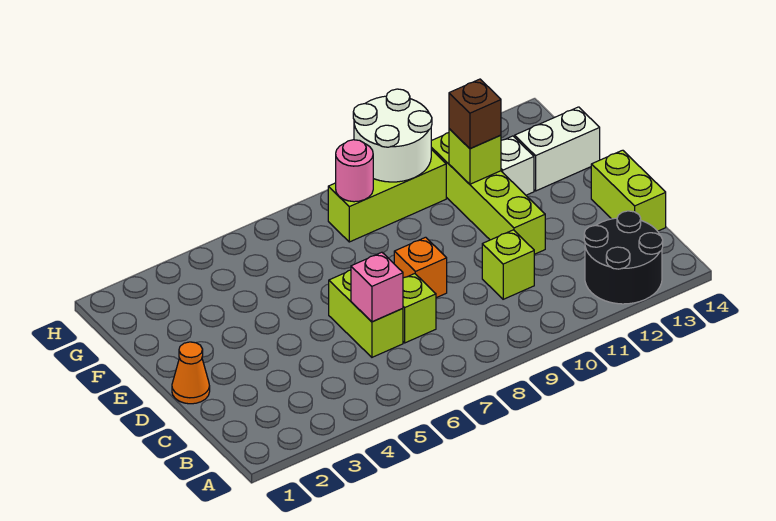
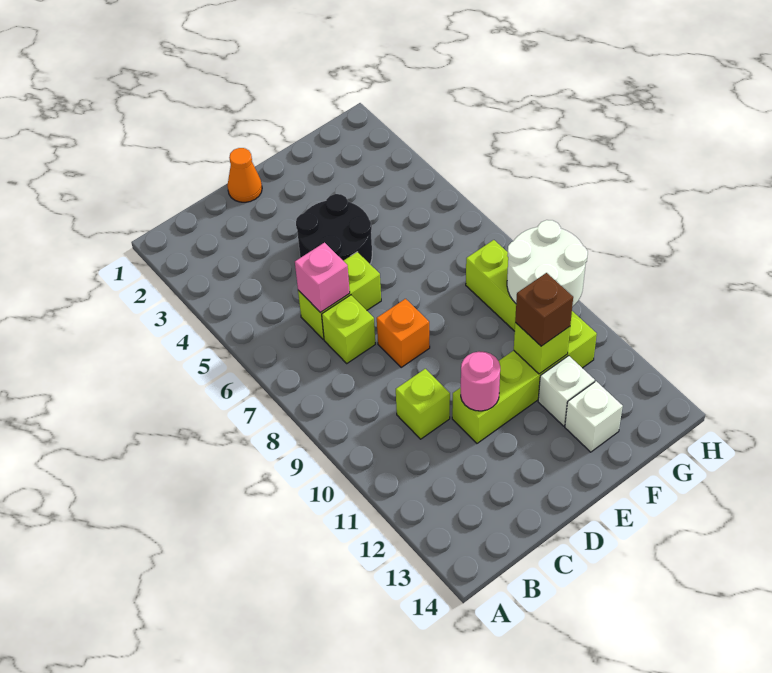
black 2x2 round brick [584,211,663,304] -> black 2x2 round brick moved to [296,194,372,264]
lime 1x2 brick [591,150,666,231] -> none
white 1x2 brick [515,107,600,191] -> white 1x1 brick [565,381,623,452]
pink 1x1 round brick [336,140,373,202] -> pink 1x1 round brick moved to [461,351,500,411]

